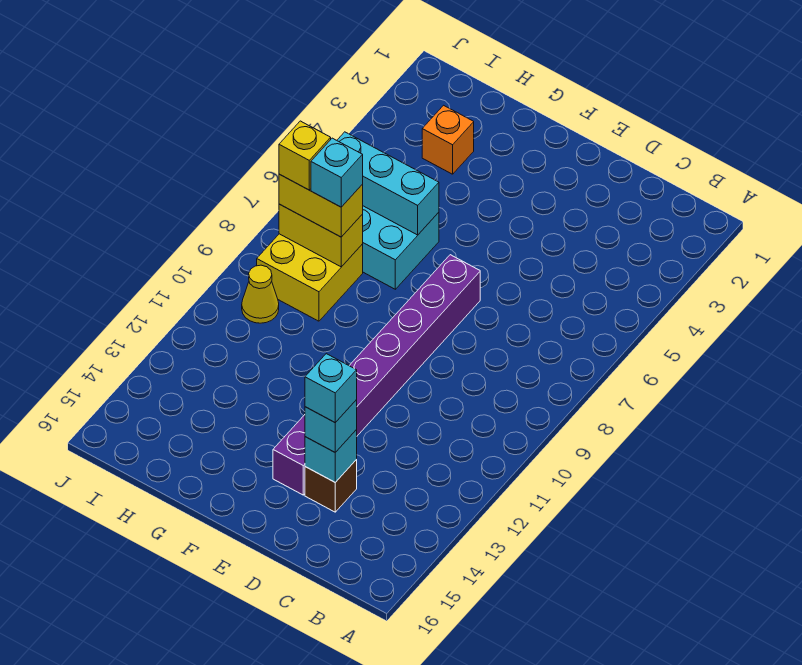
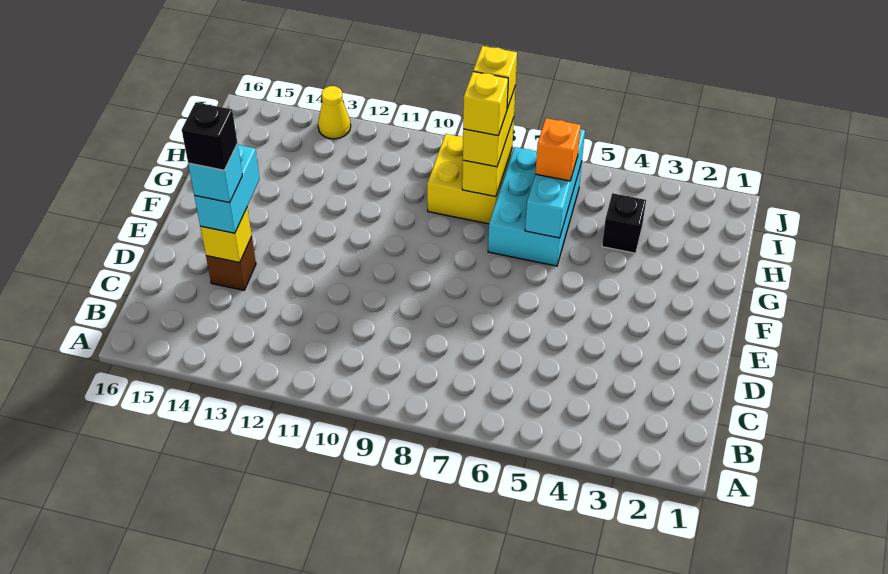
cyan 1x1 brick [305,430,357,482] -> yellow 1x1 brick [200,208,252,263]
cyan 1x1 brick [305,400,357,452] -> cyan 1x2 brick [194,145,260,233]
none -> black 1x1 brick [182,102,237,170]
purple 1x8 brick [273,255,480,495] -> none
orange 1x1 brick [422,105,474,174] -> orange 1x1 brick moved to [535,118,581,181]
none -> black 1x1 brick [602,193,646,253]
cyan 1x1 brick [311,138,363,207] -> yellow 1x1 brick [463,72,508,136]
yellow 1x1 cone [242,265,279,323] -> yellow 1x1 cone moved to [318,86,351,139]

